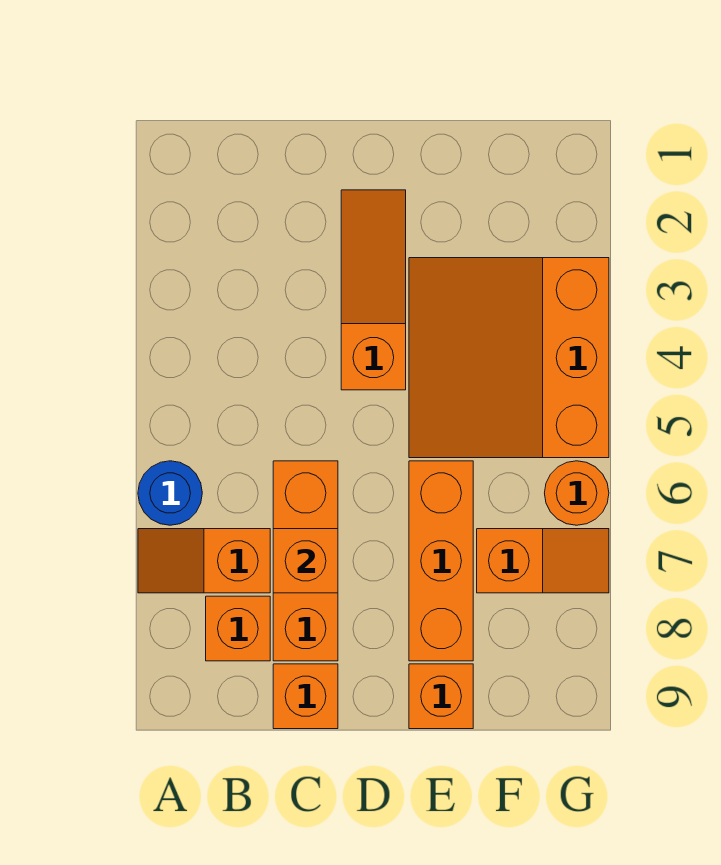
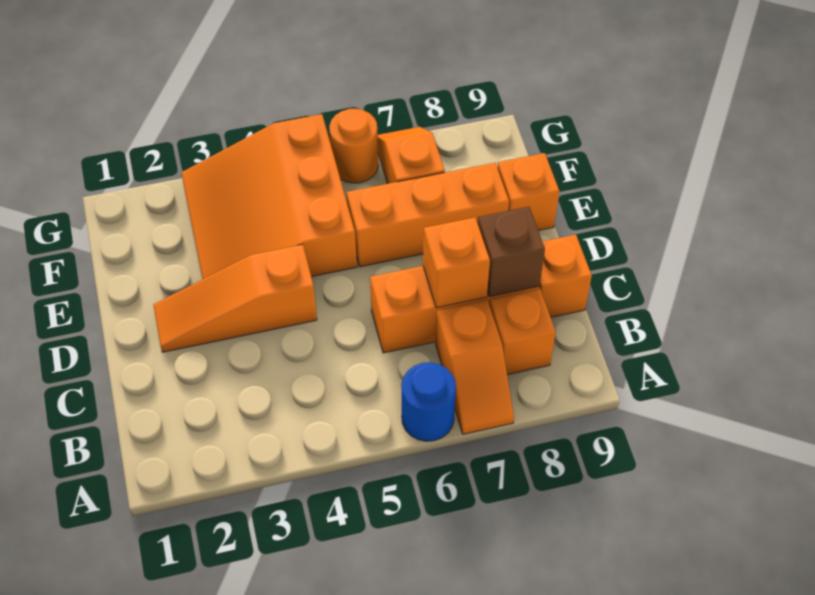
none -> brown 1x1 brick [478,207,545,297]
orange 3x3 slope [409,258,609,458] -> orange 3x3 slope turned to [181,114,357,279]

